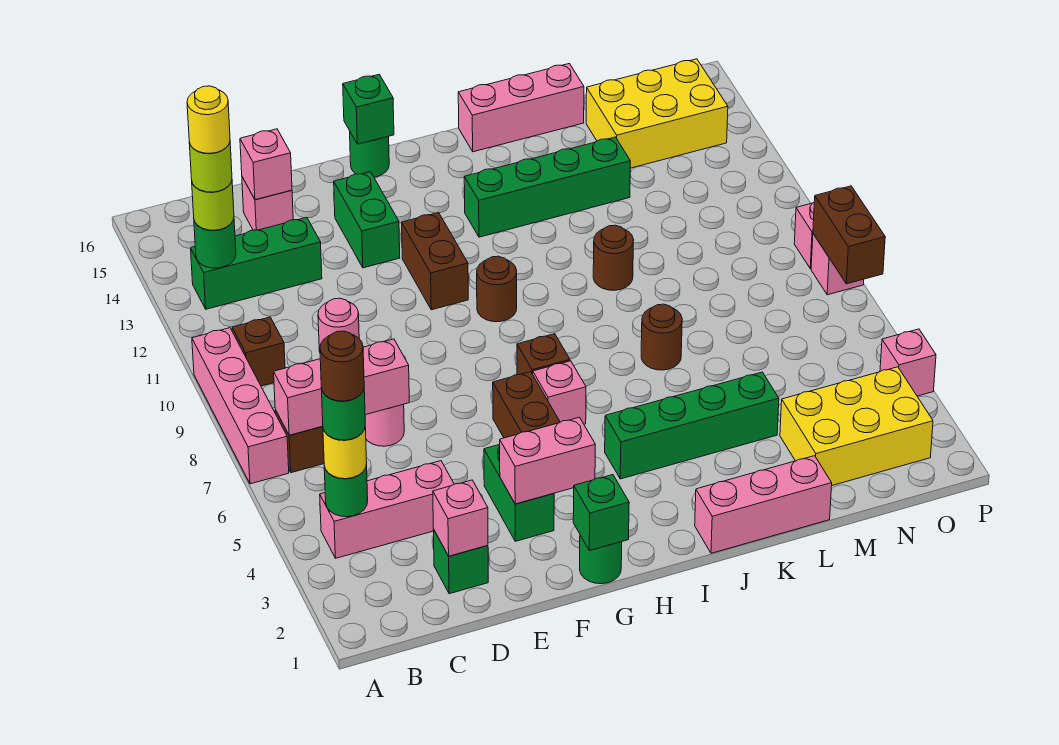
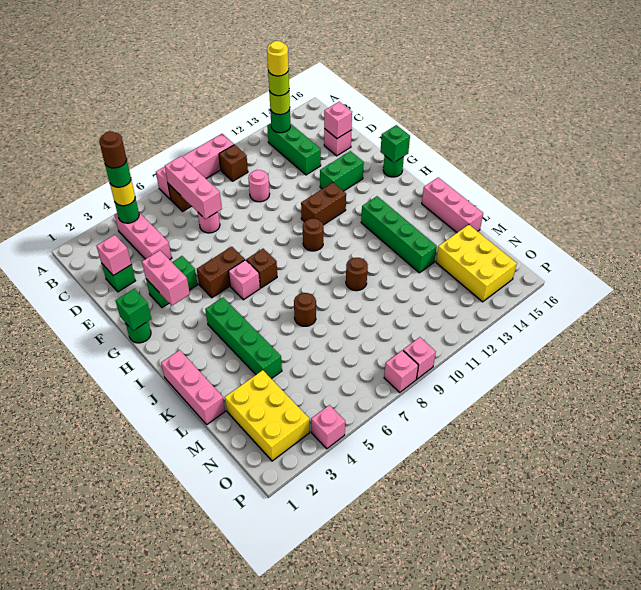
brown 1x2 brick [813,186,885,284] -> none

